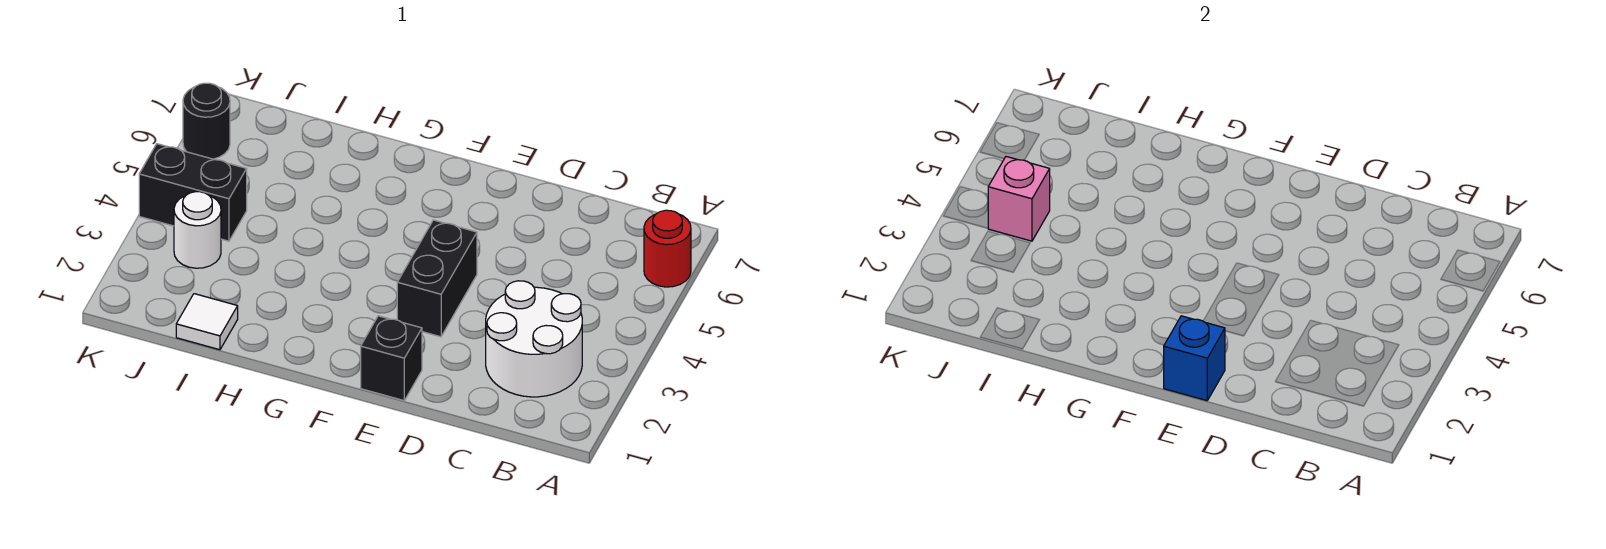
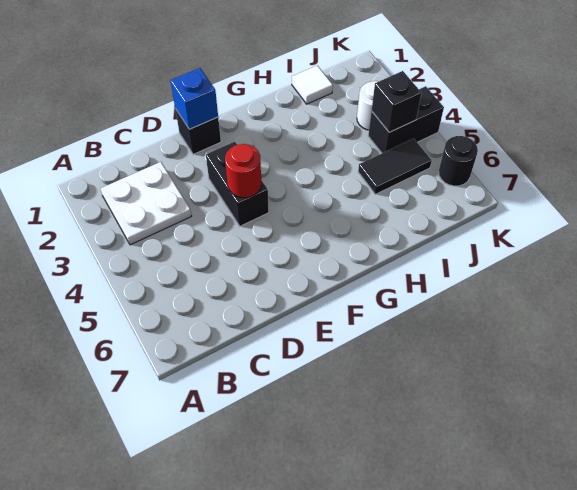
red 1x1 round brick [644,210,691,287] -> red 1x1 round brick moved to [225,144,261,198]
white 2x2 round brick [486,281,582,397] -> white 2x2 plate [100,162,191,245]
none -> black 1x2 tile [358,138,432,194]
pink 1x1 brick [988,157,1050,241] -> black 1x1 brick [372,71,421,132]

